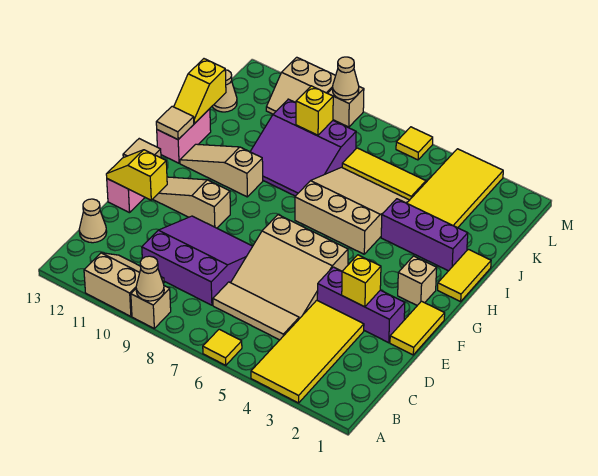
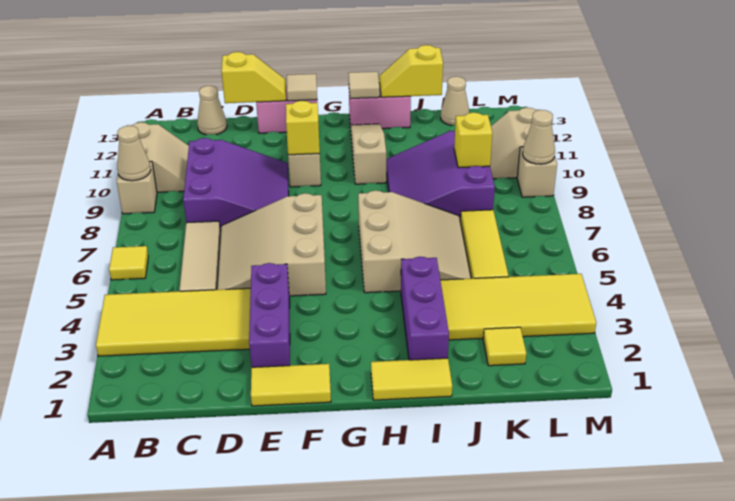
yellow 1x1 brick [342,255,381,307] -> yellow 1x1 brick moved to [286,100,320,155]
yellow 1x2 slope [106,150,167,200] -> yellow 1x2 slope turned to [221,52,286,103]
tan 1x1 brick [398,256,437,305] -> none
yellow 1x1 tile [396,127,433,160] -> yellow 1x1 tile moved to [483,327,526,366]

